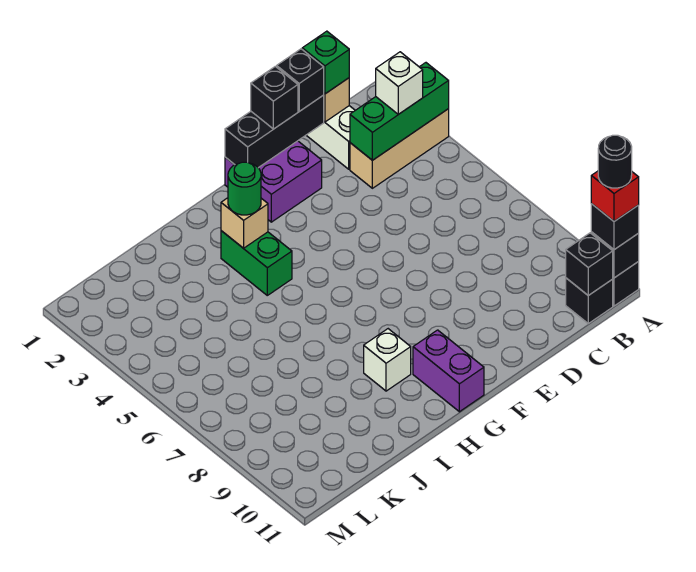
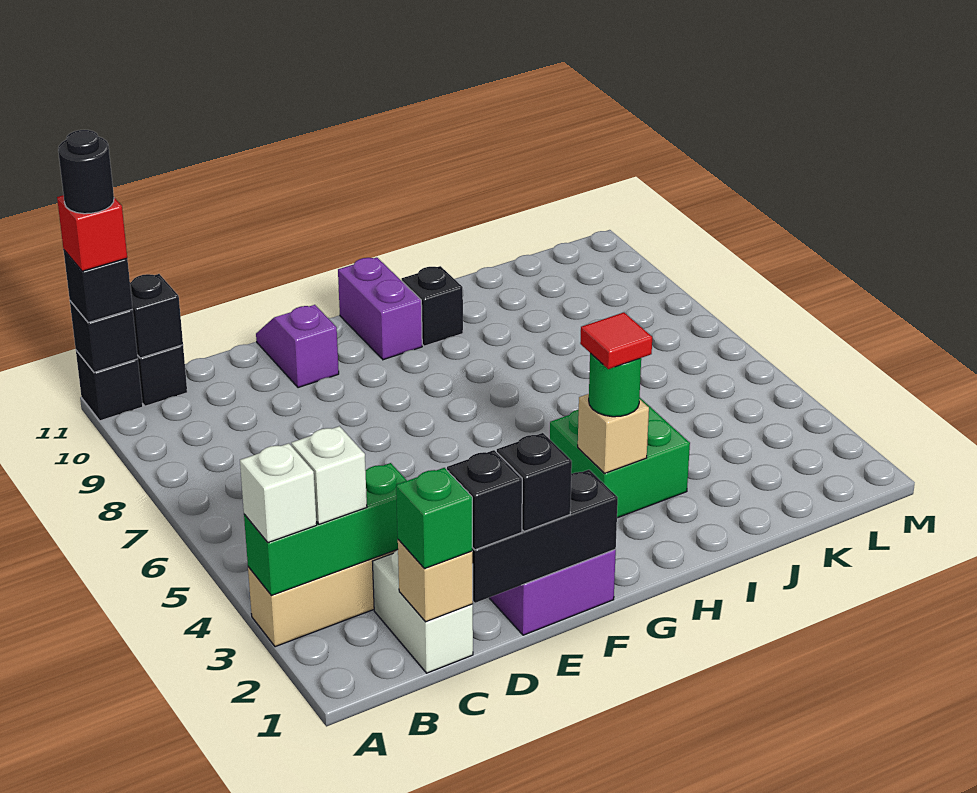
none -> purple 1x2 slope [256,305,339,388]
green 1x2 brick [221,231,292,295] -> green 2x2 brick [550,398,690,518]
none -> red 1x1 tile [580,312,652,369]
white 1x1 brick [364,329,411,391] -> white 1x1 brick moved to [240,443,317,543]
none -> black 1x1 brick [402,266,463,346]

